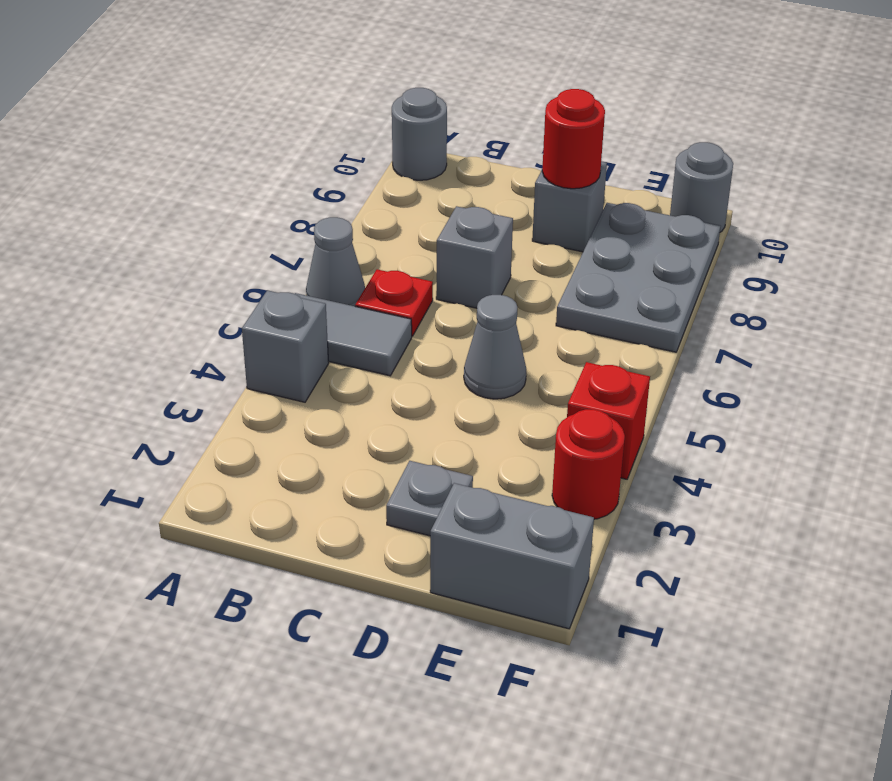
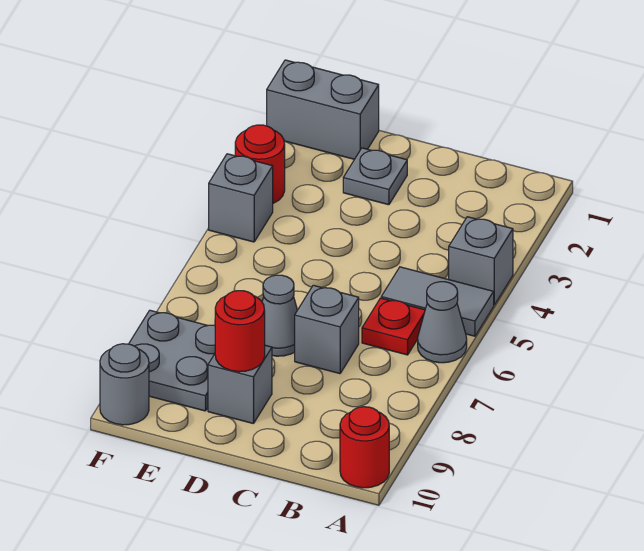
grey 1x1 round brick [392,88,447,180] -> red 1x1 round brick [340,407,389,488]
grey 1x1 cone [464,295,526,399] -> grey 1x1 cone moved to [262,275,297,356]
grey 2x3 plate [556,203,721,352] -> grey 2x2 plate [129,310,215,411]
red 1x1 brick [567,362,650,479] -> grey 1x1 brick [209,154,273,242]

